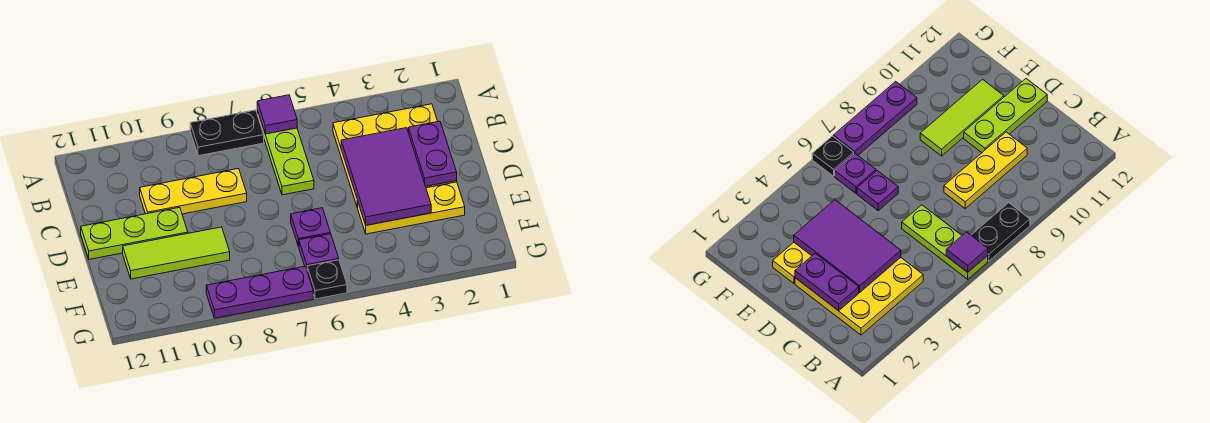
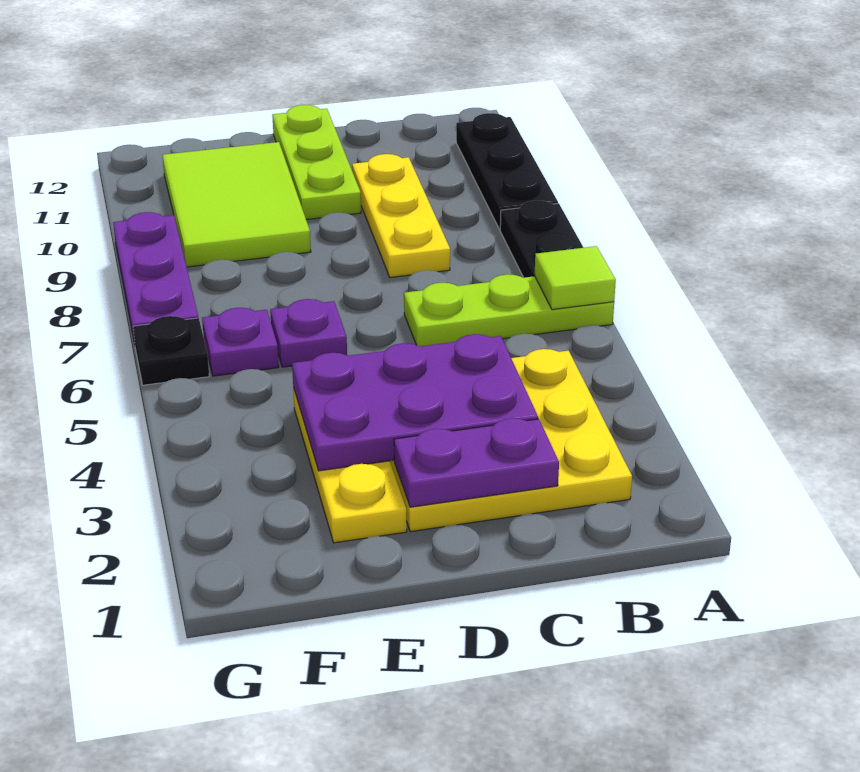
purple 1x1 tile [257,95,297,134] -> lime 1x1 tile [535,246,616,310]
none -> black 1x3 plate [456,113,558,229]
purple 2x3 tile [341,128,431,225] -> purple 2x3 plate [292,334,538,471]
lime 1x3 tile [123,227,230,279] -> lime 2x3 tile [163,142,311,267]

